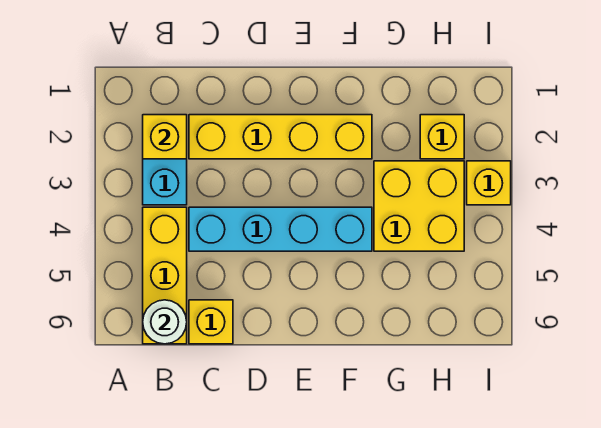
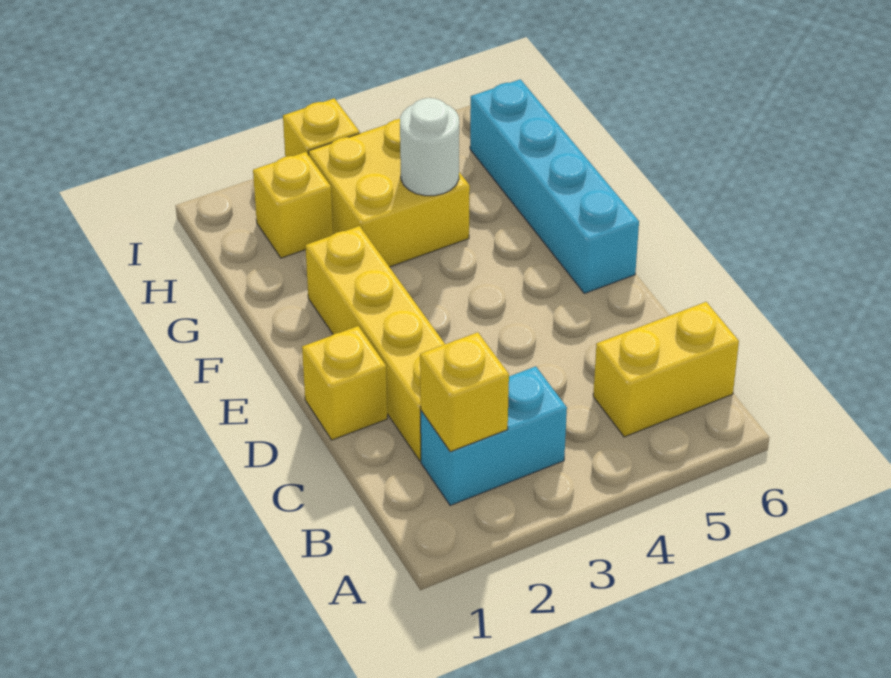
yellow 1x3 brick [143,207,187,344] -> yellow 1x2 brick [593,302,739,437]
white 1x1 round brick [143,300,187,344] -> white 1x1 round brick moved to [400,98,459,196]
cyan 1x4 brick [189,207,372,251] -> cyan 1x4 brick moved to [470,79,639,293]
yellow 1x1 brick [189,300,233,344] -> yellow 1x1 brick moved to [302,326,387,440]

